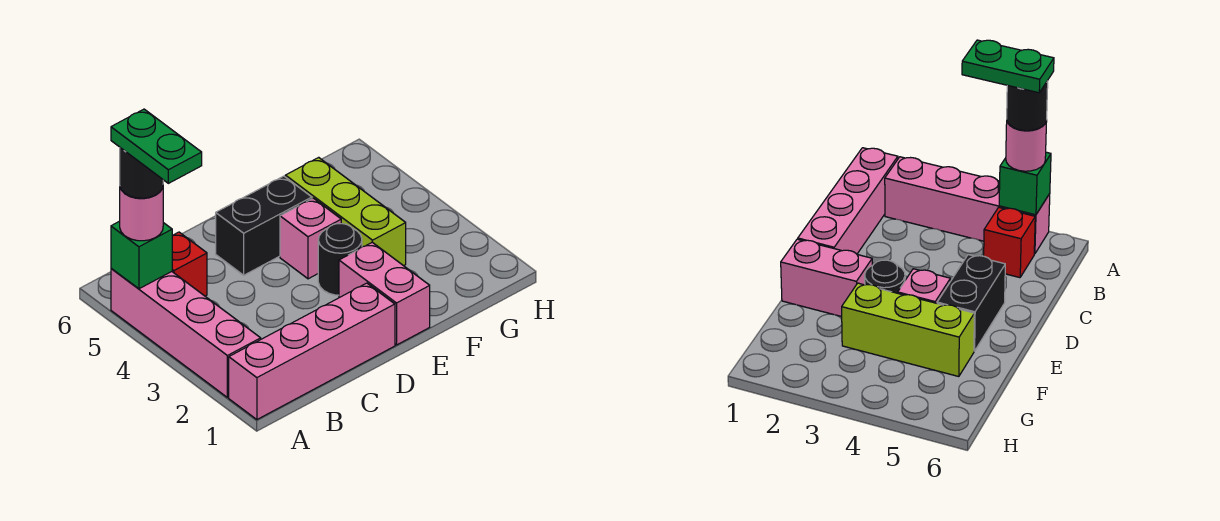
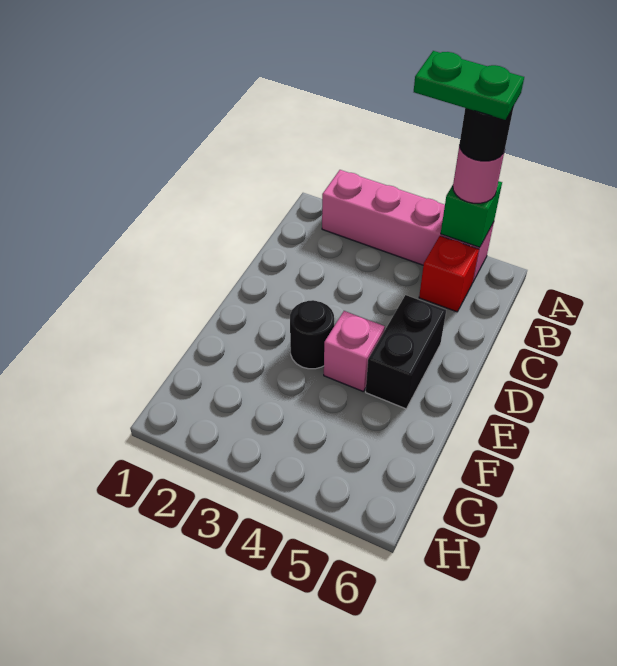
pink 1x4 brick [229,283,395,420] -> none
pink 1x2 brick [339,242,430,345] -> none
lime 1x3 brick [285,157,406,266] -> none

